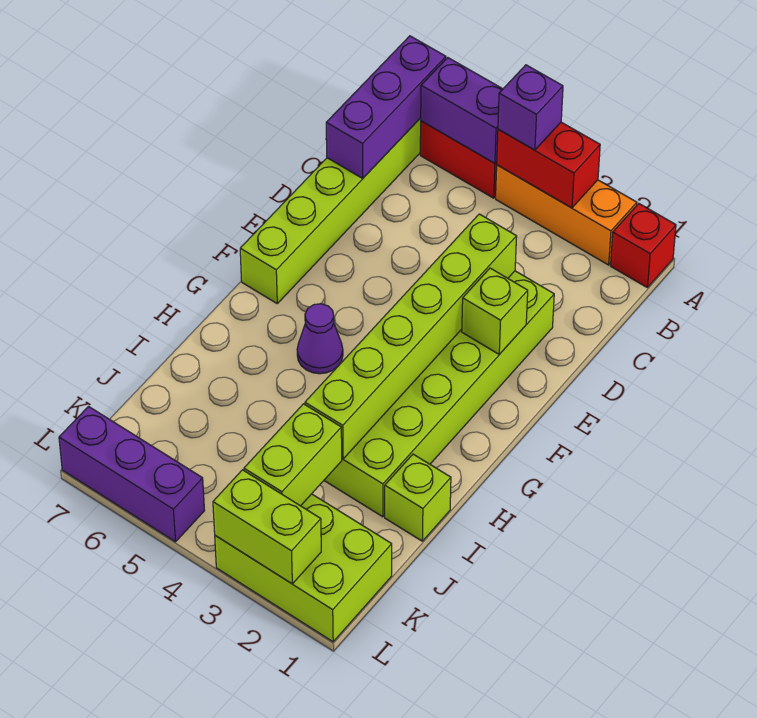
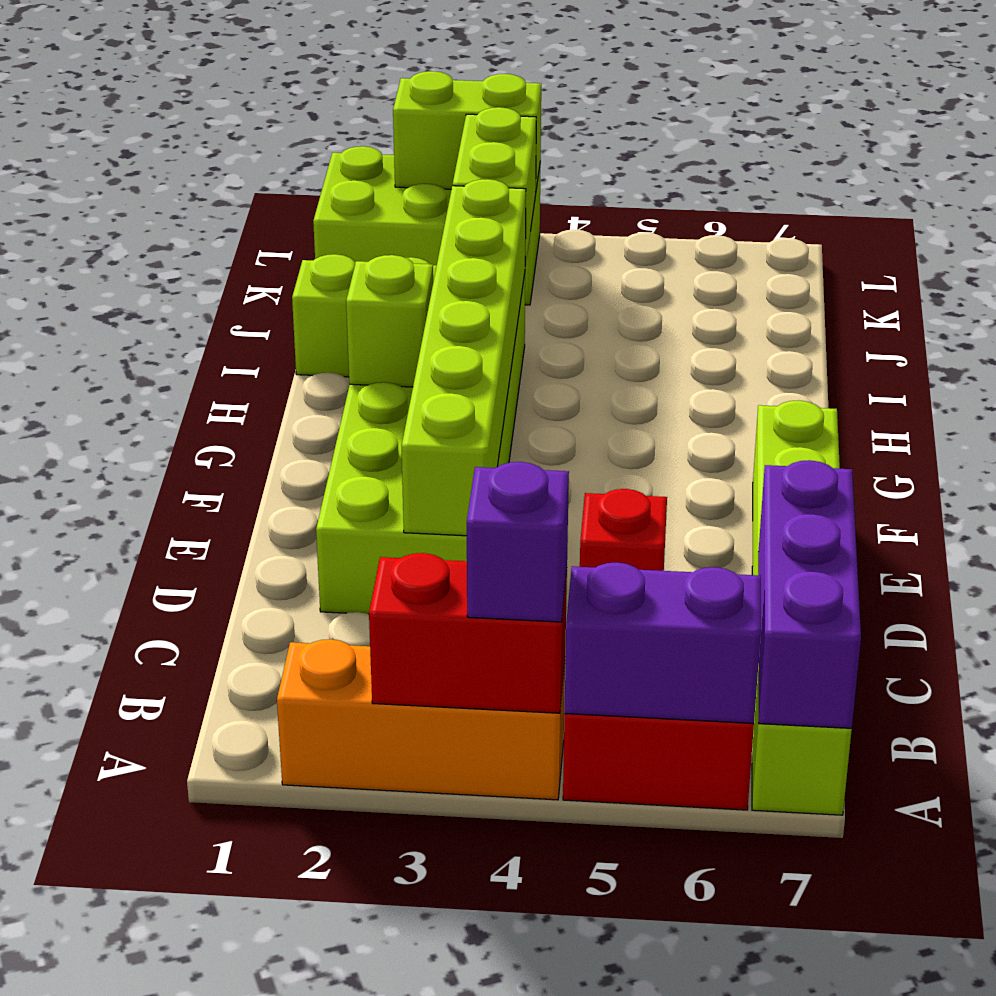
red 1x1 brick [611,204,676,288] -> red 1x1 brick moved to [580,489,667,571]
lime 1x1 brick [462,268,528,354] -> lime 1x1 brick moved to [346,255,433,387]
purple 1x1 cone [297,304,343,374] -> none
purple 1x3 brick [59,407,204,542] -> none

